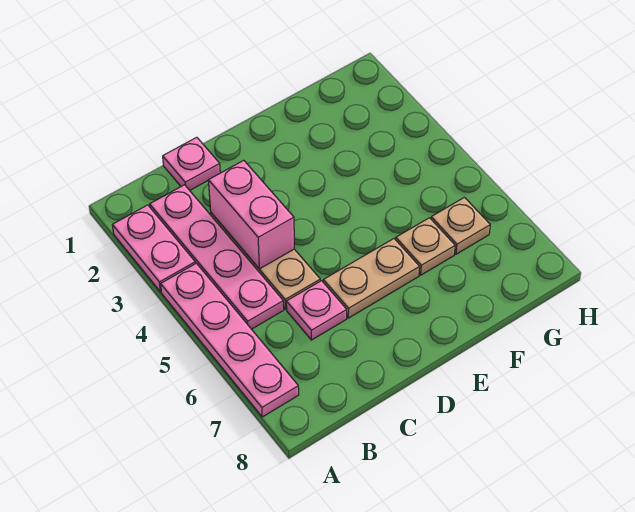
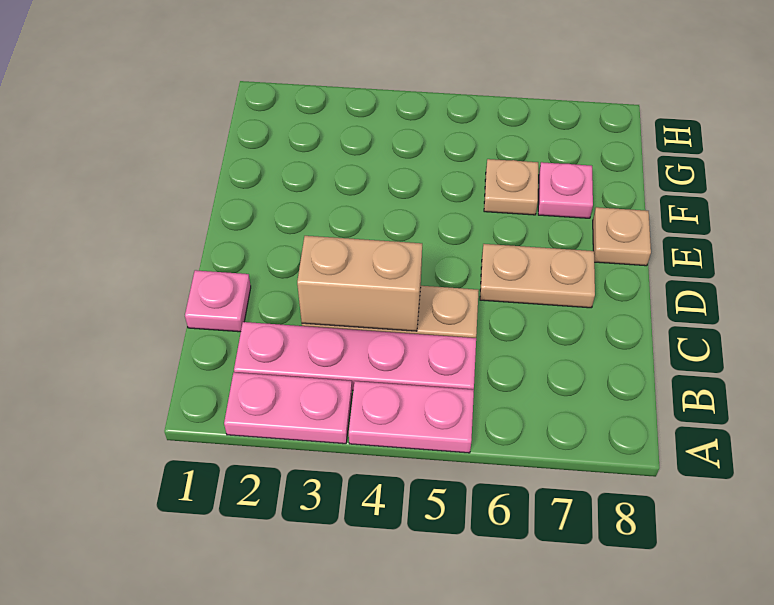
pink 1x4 plate [161,263,299,417] -> pink 1x2 plate [349,381,474,453]
pink 1x2 brick [208,160,294,269] -> tan 1x2 brick [297,236,422,331]
pink 1x1 plate [286,281,347,340] -> pink 1x1 plate moved to [538,162,593,218]
tan 1x2 plate [323,239,420,318] -> tan 1x2 plate turned to [480,244,595,308]
tan 1x1 plate [431,197,490,254] -> tan 1x1 plate moved to [593,207,651,266]

